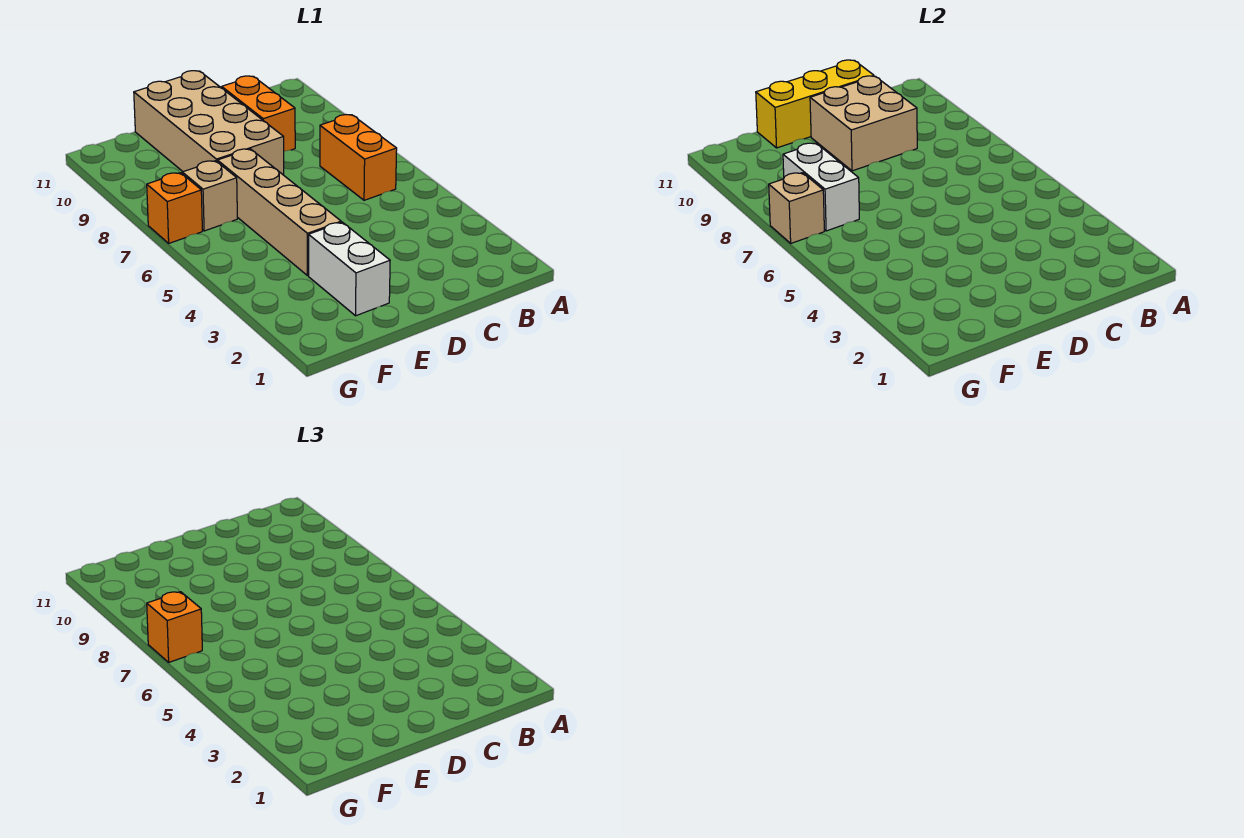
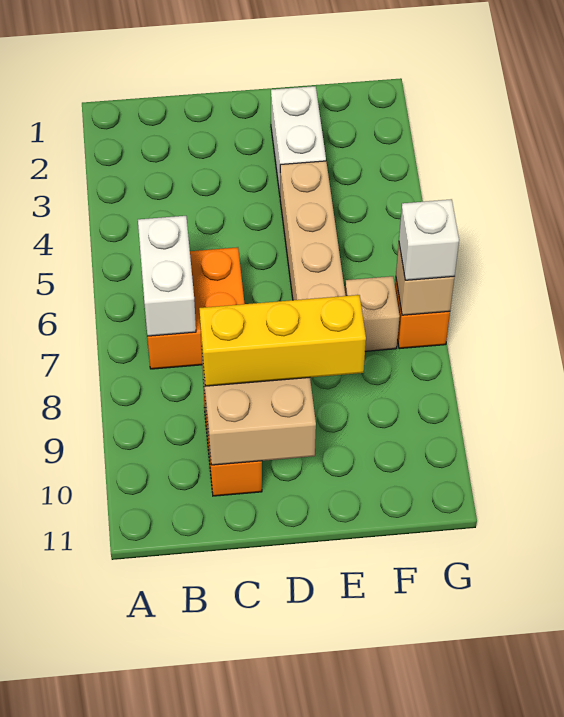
orange 1x2 brick [320,115,397,200] -> orange 2x2 brick [147,247,245,369]
yellow 1x3 brick [756,60,874,148] -> yellow 1x3 brick moved to [199,295,366,386]
tan 2x4 brick [134,71,284,175] -> none
white 1x2 brick [783,143,859,231] -> white 1x2 brick moved to [138,216,196,336]
orange 1x1 brick [147,592,202,662] -> white 1x1 brick [399,199,459,280]

